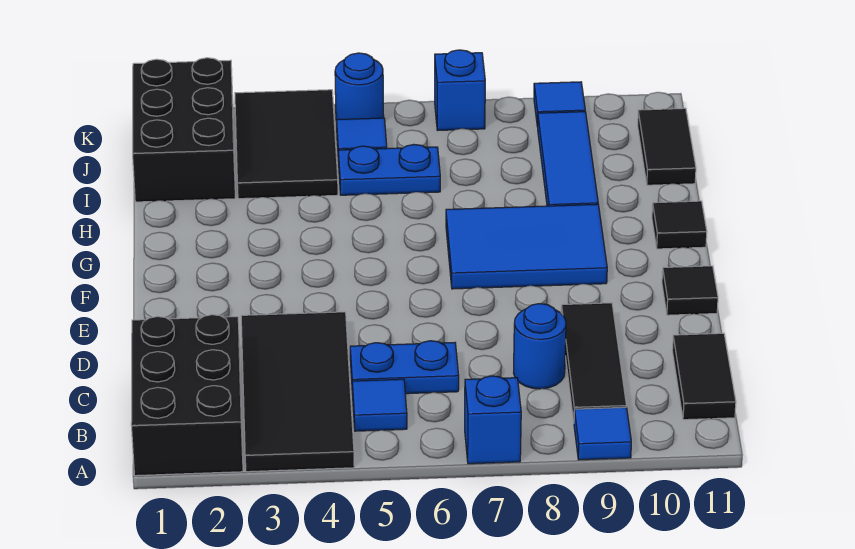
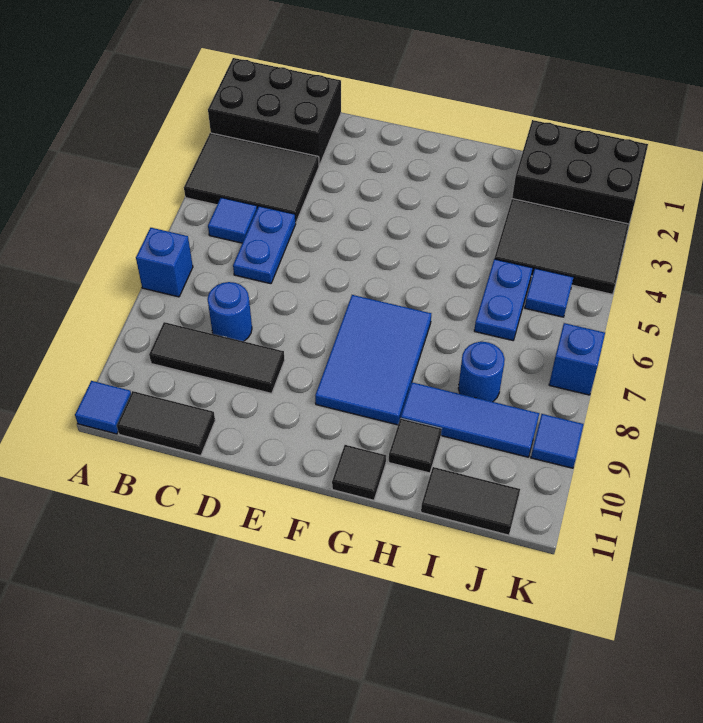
black 2x4 tile [241,312,354,472] -> black 2x3 tile [184,133,319,222]
blue 1x1 tile [574,407,631,460] -> blue 1x1 tile moved to [75,381,131,434]
black 1x1 tile [662,266,718,315] -> black 1x1 tile moved to [389,418,442,473]
blue 1x1 round brick [335,53,384,121] -> blue 1x1 round brick moved to [458,342,505,402]

